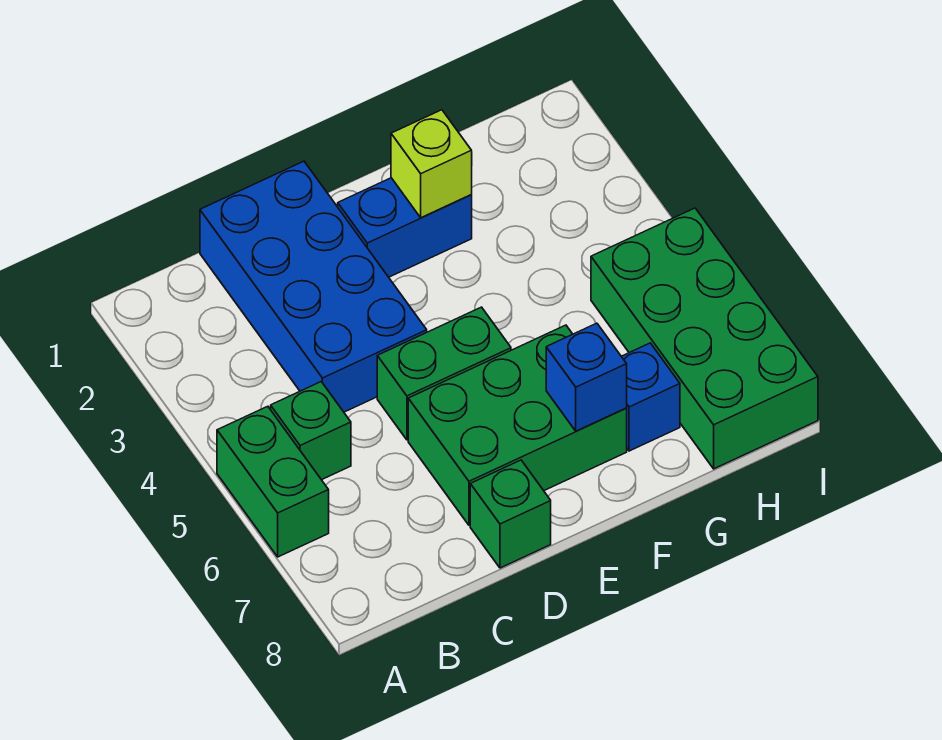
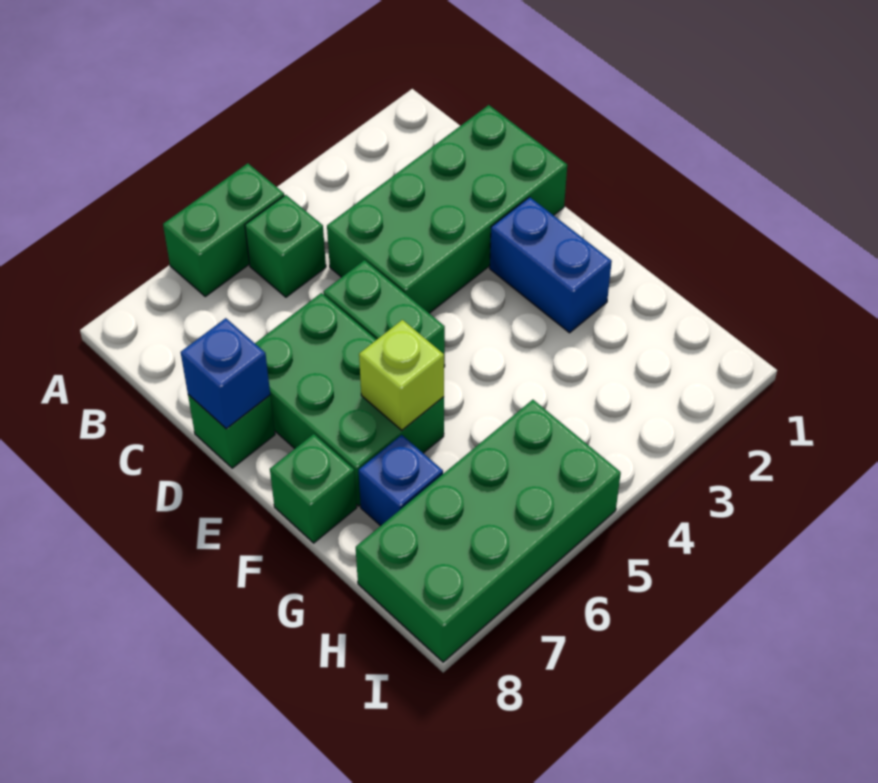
blue 2x4 brick [200,161,427,412] -> green 2x4 brick [327,105,567,313]
lime 1x1 brick [391,110,472,218] -> lime 1x1 brick moved to [359,320,444,430]
blue 1x1 brick [546,323,627,431] -> blue 1x1 brick moved to [181,318,270,429]
none -> green 1x1 brick [270,434,357,543]

